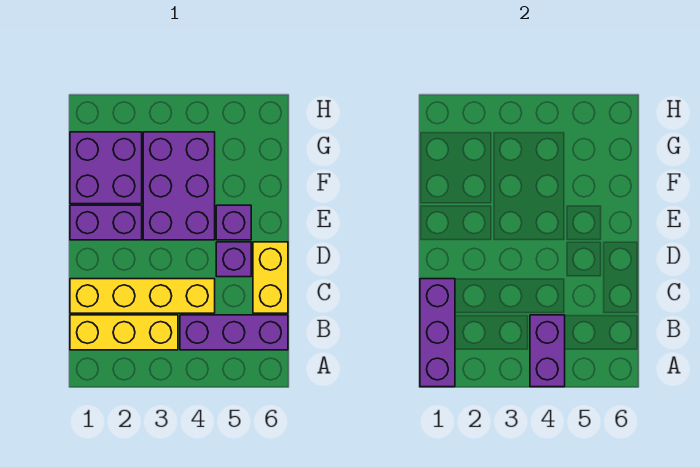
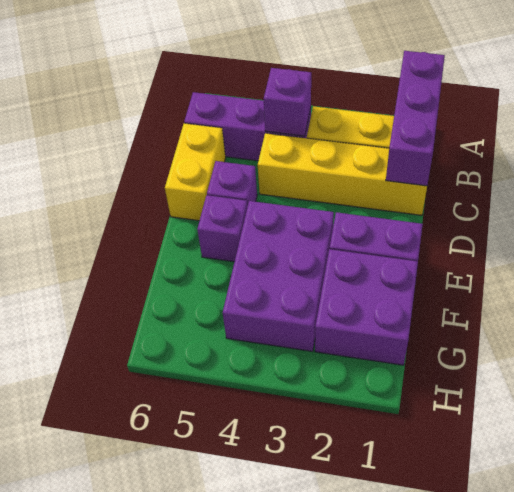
purple 1x2 brick [530,315,565,387] -> purple 1x1 brick [264,68,311,136]

